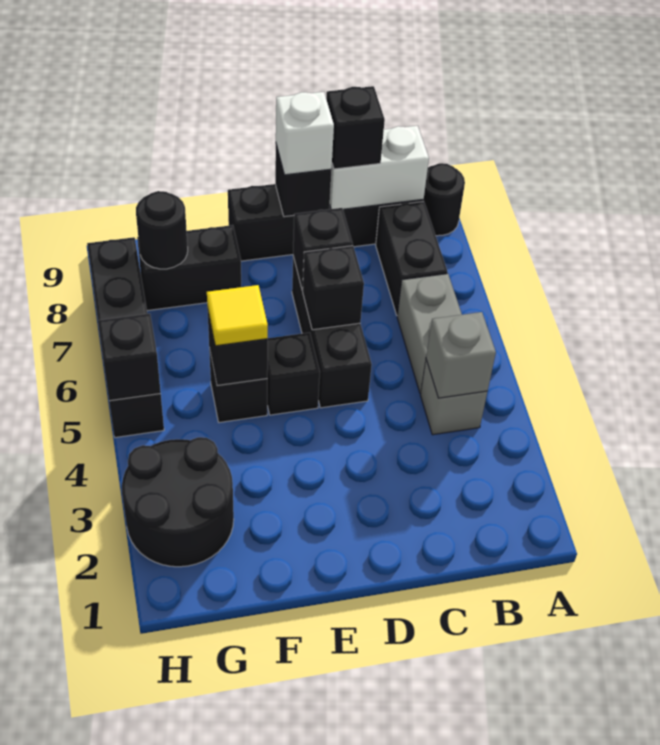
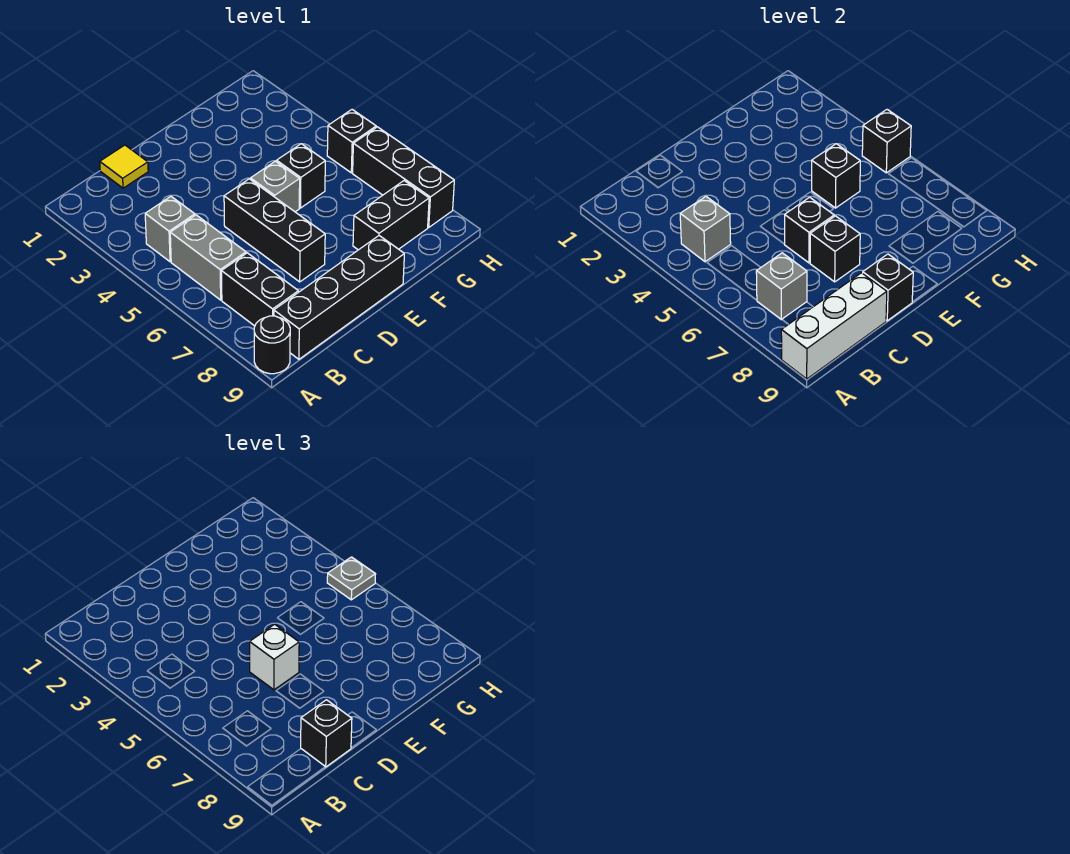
none -> grey 1x1 brick [756,253,807,320]
white 1x2 brick [330,126,429,209] -> white 1x3 brick [781,273,887,379]
white 1x1 brick [276,92,334,175] -> white 1x1 brick moved to [250,624,299,690]
black 1x1 brick [267,333,320,415] -> grey 1x1 brick [251,161,300,212]
yellow 1x1 tile [207,285,268,346] -> yellow 1x1 tile moved to [100,145,148,188]
black 2x2 round brick [122,437,234,567] -> none
black 1x1 round brick [136,191,188,269] -> none
none -> grey 1x1 plate [327,557,376,600]

